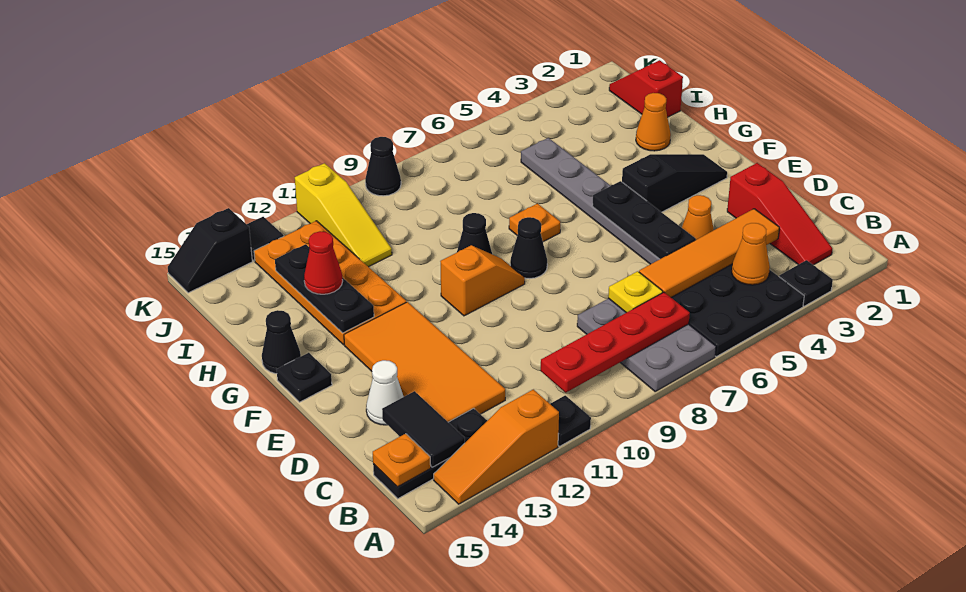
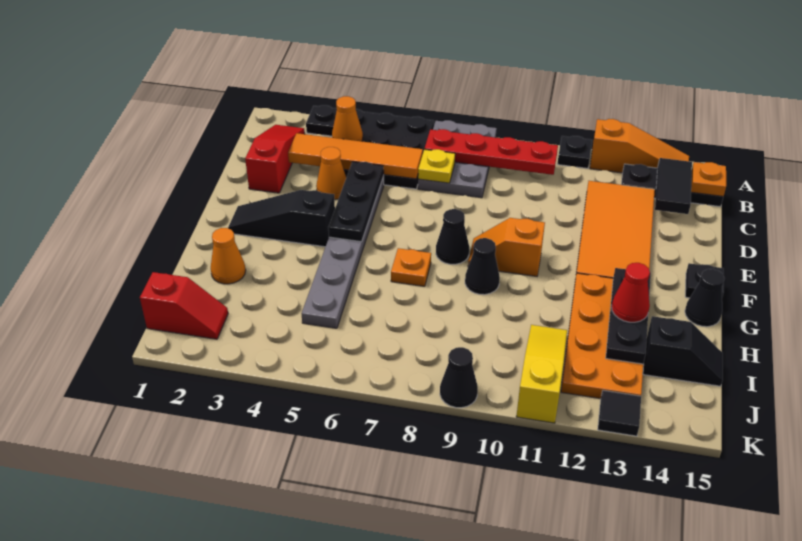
white 1x1 cone [366,360,404,425] -> none
red 1x2 slope [609,60,683,117] -> red 1x2 slope turned to [140,272,228,339]
black 1x2 slope [168,208,252,293] -> black 1x2 slope moved to [643,316,723,386]

